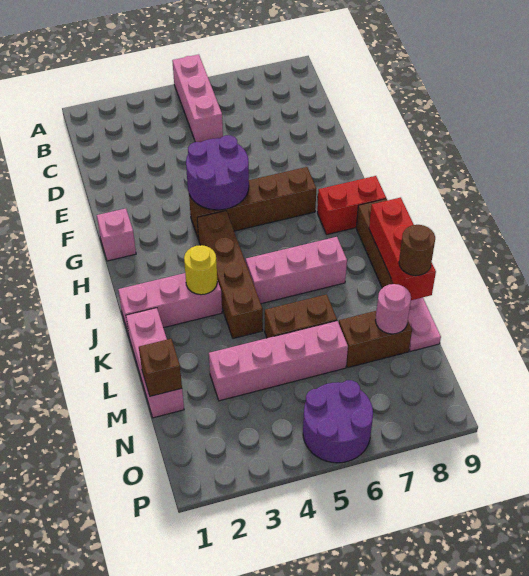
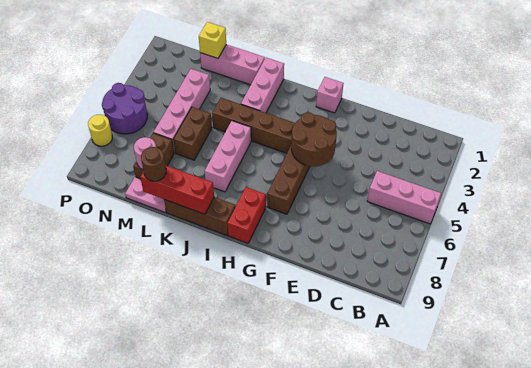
purple 2x2 round brick [186,135,249,210] -> brown 2x2 round brick [291,112,337,166]
yellow 1x1 round brick [184,245,217,295] -> yellow 1x1 round brick moved to [88,115,112,146]
brown 1x1 brick [139,339,182,396] -> yellow 1x1 brick [199,22,226,58]

